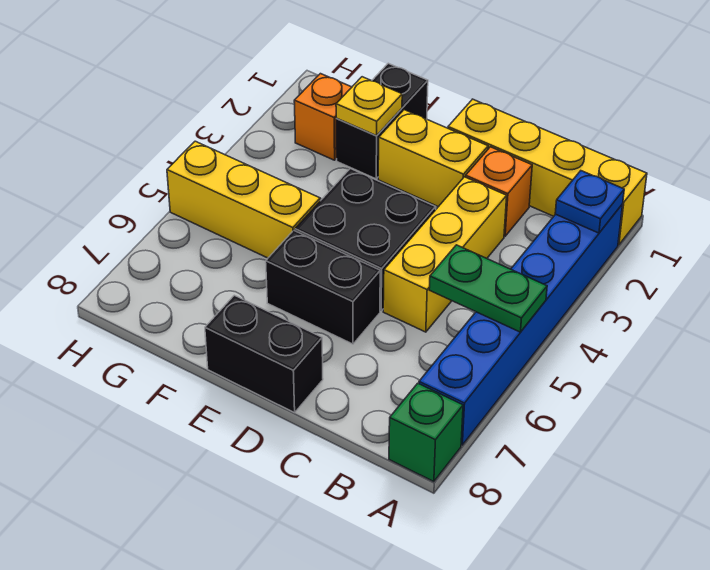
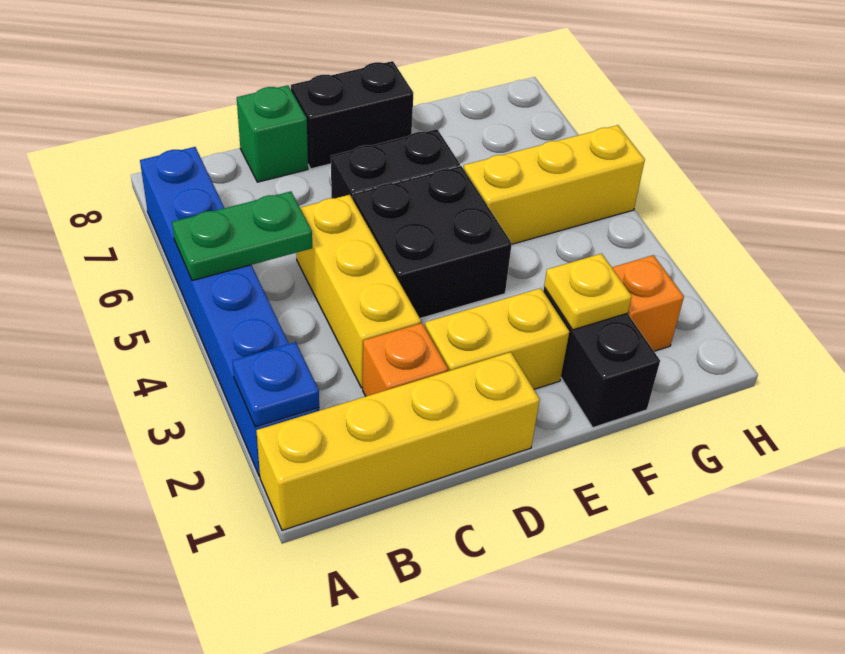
green 1x1 brick [389,383,463,482] -> green 1x1 brick moved to [237,85,308,182]

